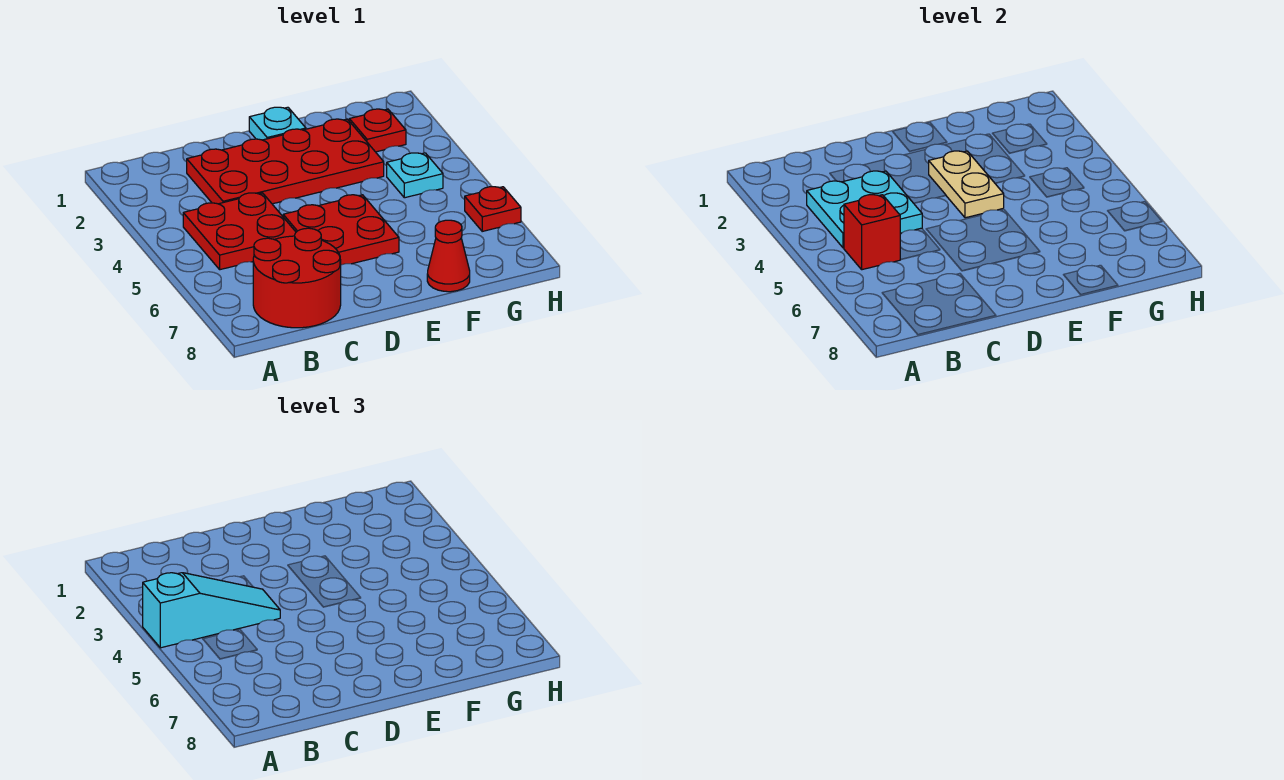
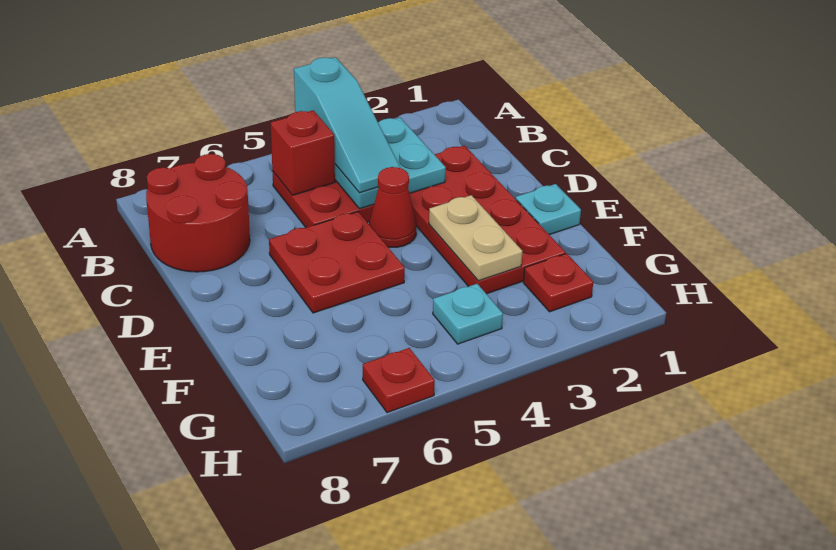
tan 1x2 plate [929,151,1004,218] -> tan 1x2 plate turned to [429,195,522,281]
red 1x1 cone [427,220,470,292] -> red 1x1 cone moved to [369,167,416,247]

